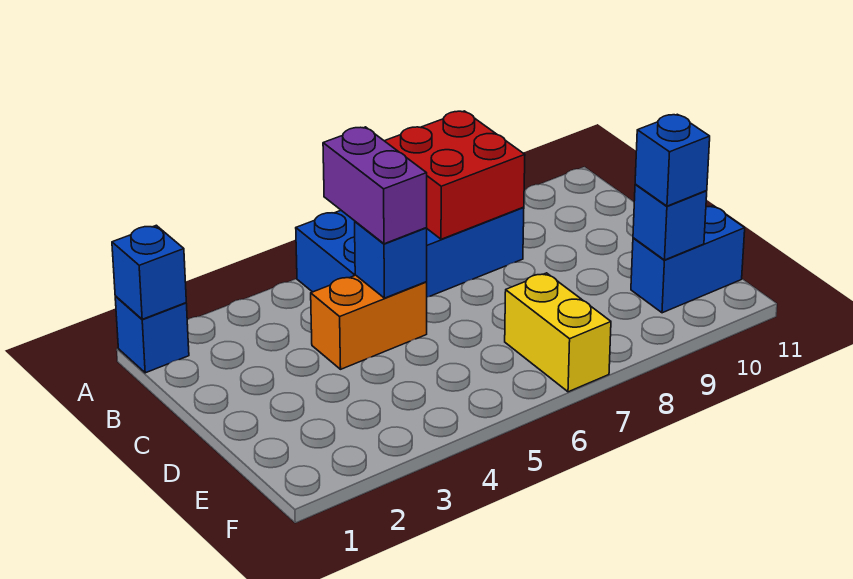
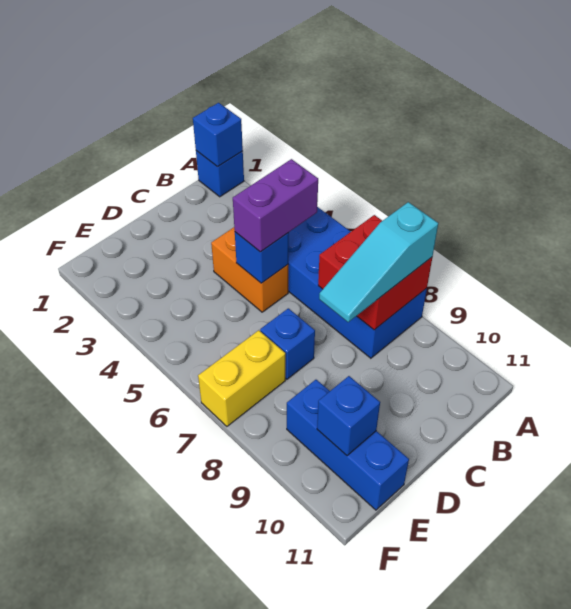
none -> cyan 1x3 slope [319,202,438,322]
blue 1x2 brick [631,206,745,313] -> blue 1x3 brick [287,380,409,510]
blue 1x1 brick [635,114,710,206] -> blue 1x1 brick moved to [260,308,315,379]

